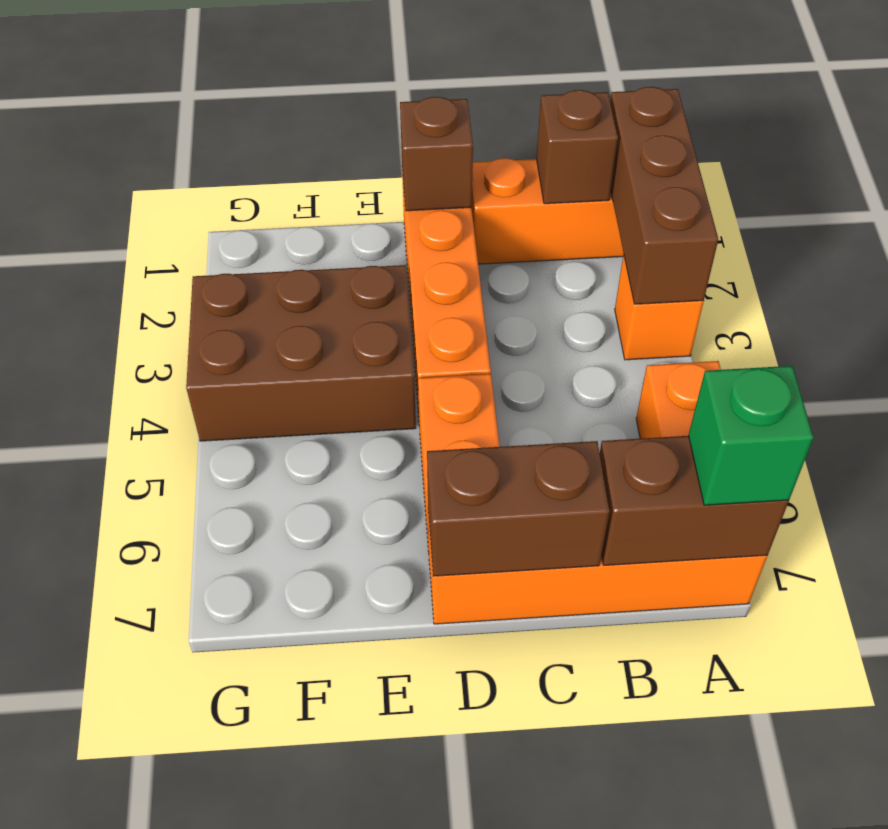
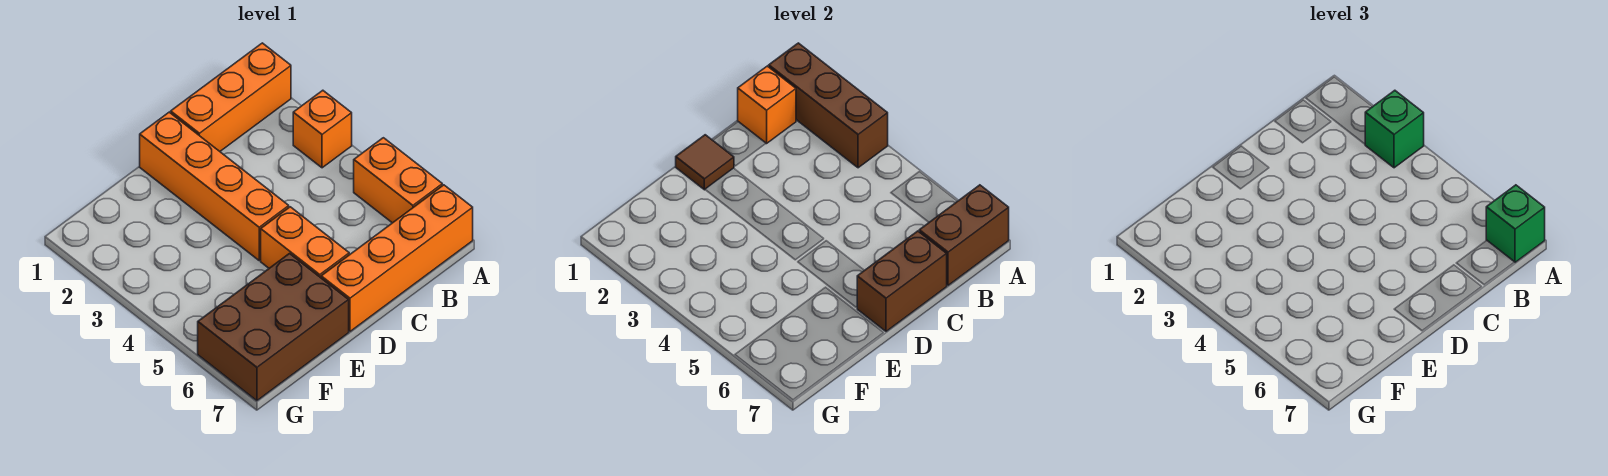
none -> green 1x1 brick [1365,90,1424,168]
brown 1x1 brick [536,90,618,204] -> orange 1x1 brick [738,66,796,144]
brown 1x1 brick [400,97,473,211] -> brown 1x1 tile [676,135,734,190]
brown 2x3 brick [186,265,416,441] -> brown 2x3 brick moved to [198,254,349,401]

